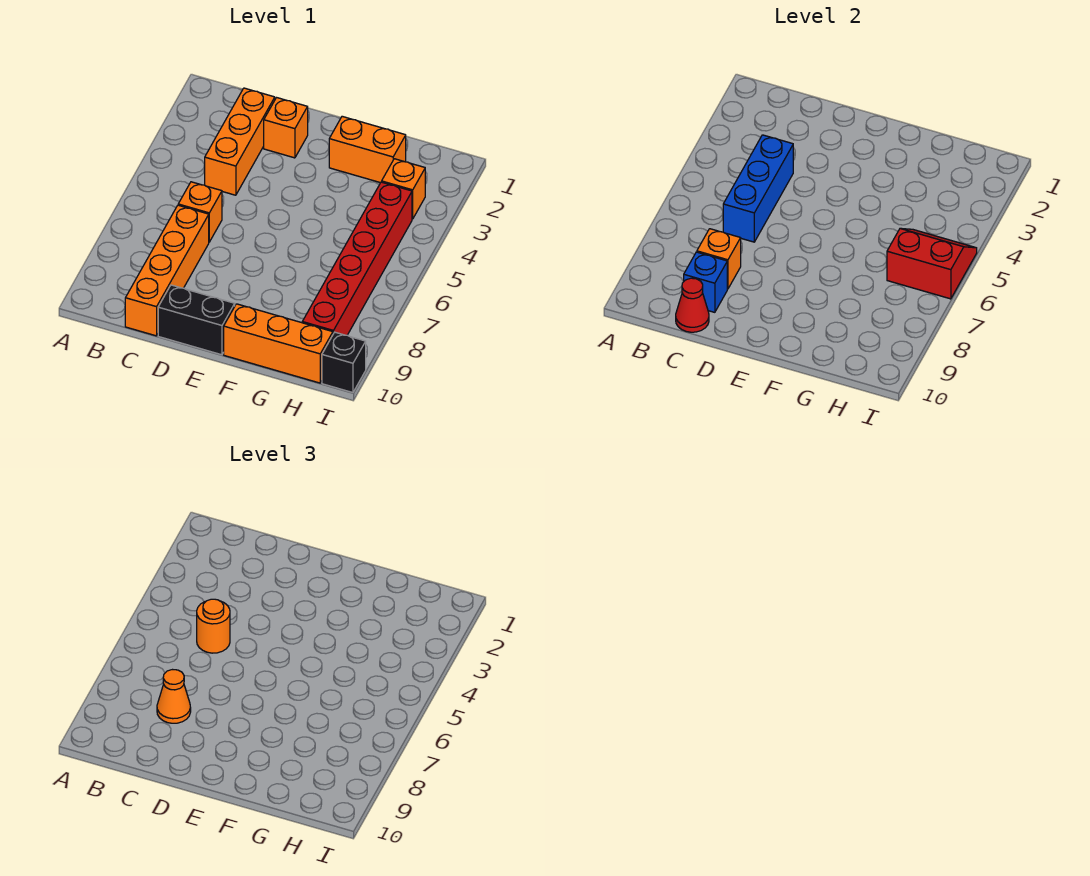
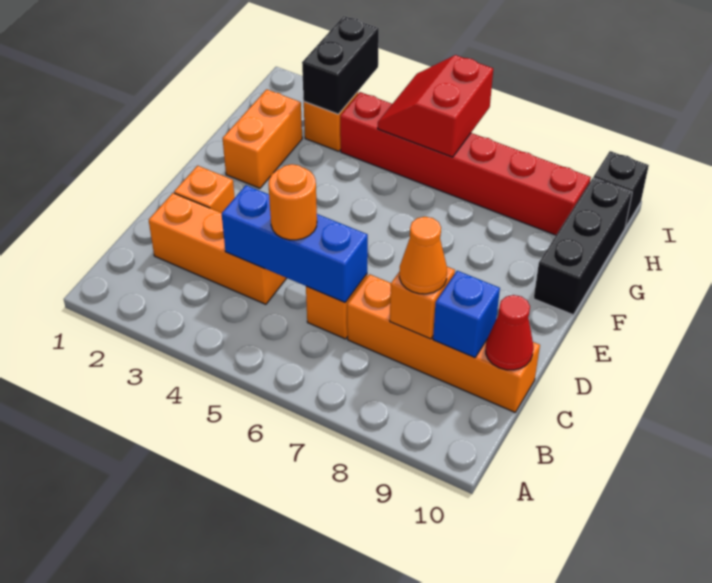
black 1x2 brick [158,285,235,355] -> black 1x2 brick moved to [302,16,379,114]
orange 1x3 brick [224,304,333,383] -> black 1x3 brick [534,178,632,315]

